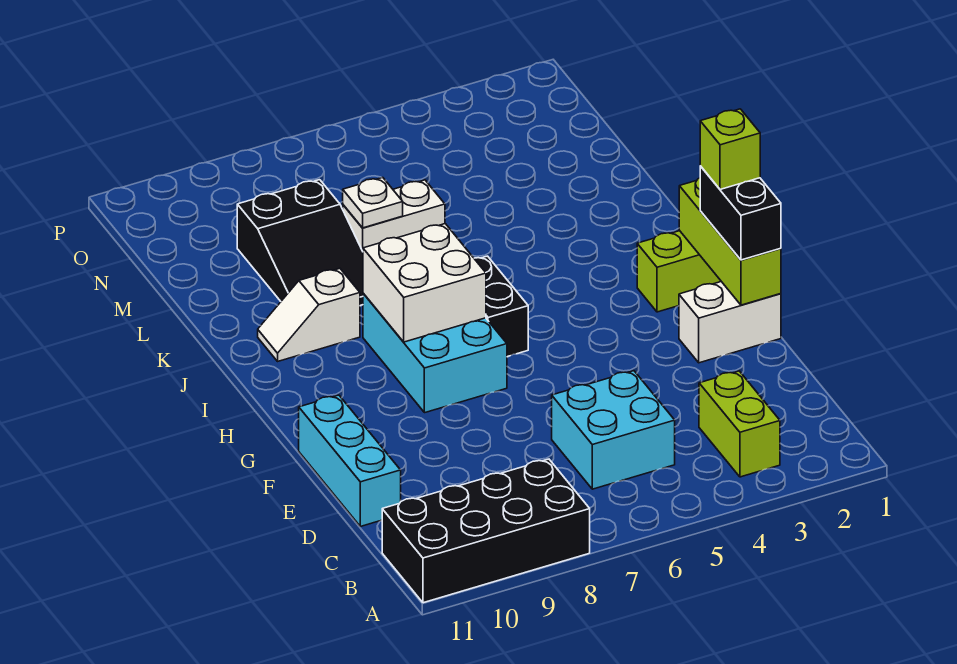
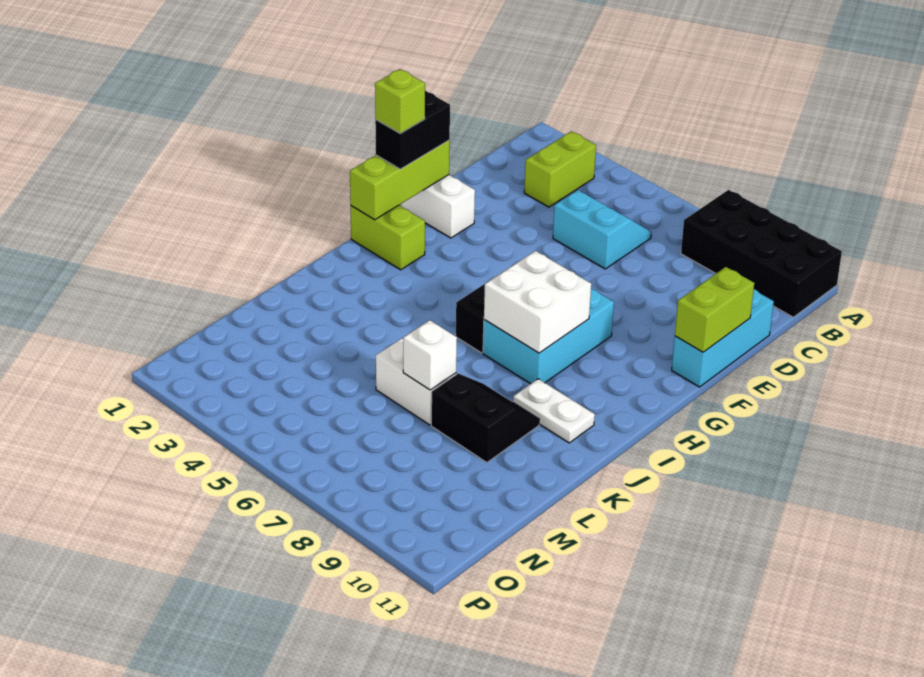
cyan 2x2 brick [552,371,675,489] -> cyan 2x2 slope [553,190,651,269]
none -> lime 1x2 brick [675,267,754,352]
white 1x2 slope [258,268,360,361] -> white 1x2 plate [513,379,595,443]
black 2x3 slope [237,180,363,305] -> black 2x2 slope [431,374,539,462]
white 1x1 plate [343,177,403,228] -> white 1x1 brick [403,320,457,390]

